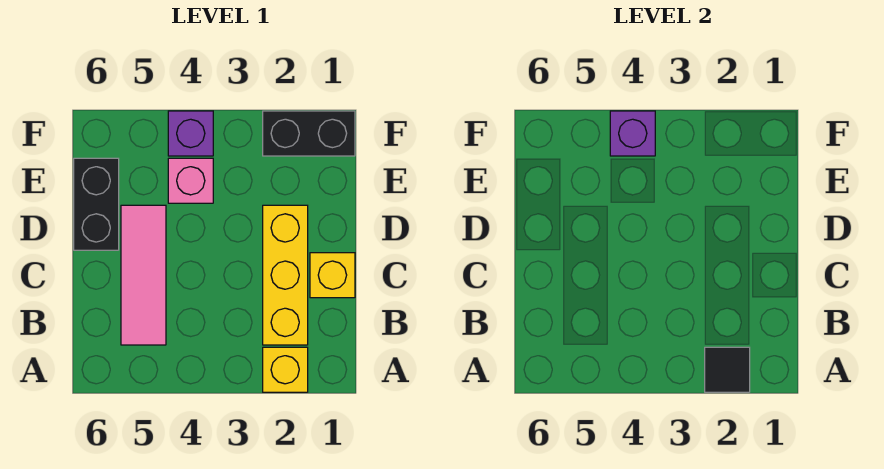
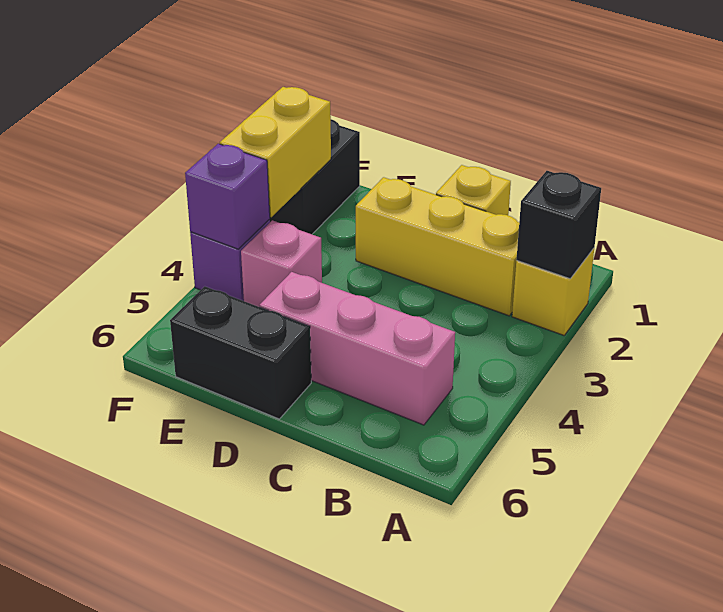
black 1x1 tile [705,347,750,392] -> black 1x1 brick [516,171,601,279]
pink 1x3 tile [121,205,166,345] -> pink 1x3 brick [259,272,455,425]
none -> yellow 1x2 brick [220,87,331,217]

